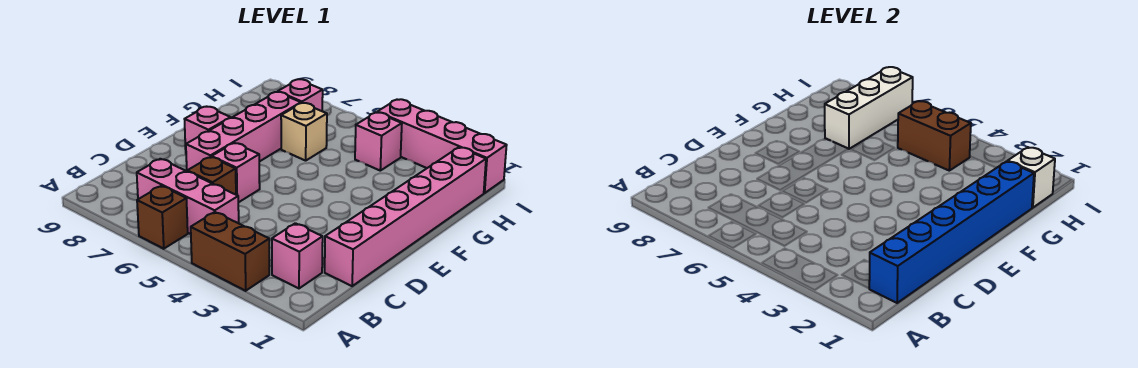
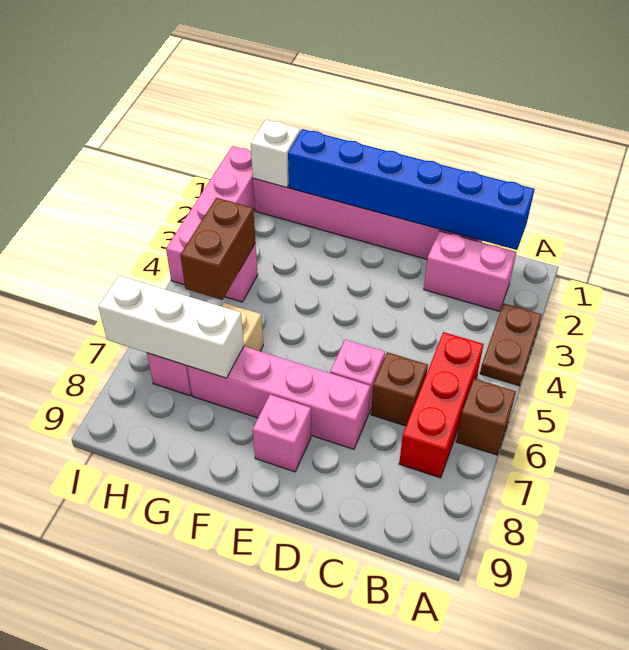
brown 1x2 brick [191,212,269,291] -> brown 1x2 plate [480,304,542,386]
pink 1x1 brick [272,223,323,288] -> pink 1x2 brick [424,231,517,311]
pink 1x3 brick [137,159,239,234] -> red 1x3 brick [399,332,484,478]

